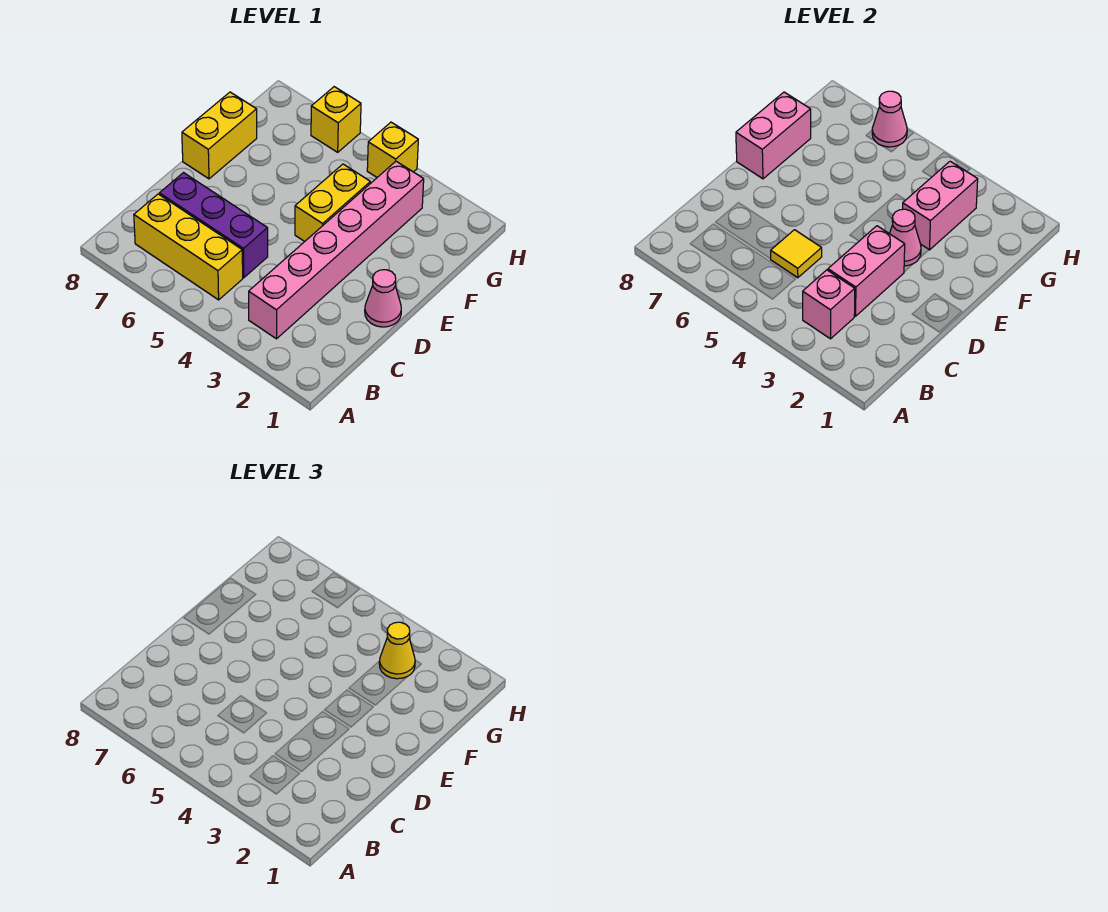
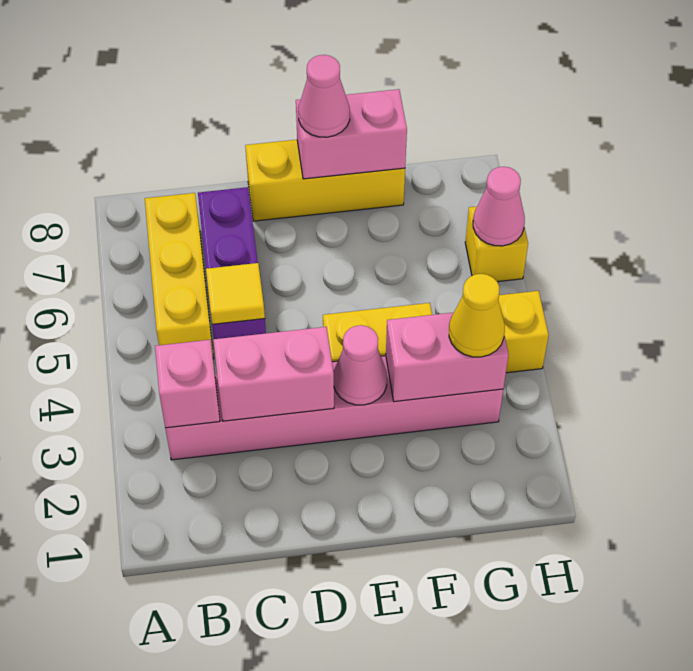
pink 1x1 cone [365,270,401,327] -> pink 1x1 cone moved to [298,55,350,137]
yellow 1x2 brick [182,92,257,179] -> yellow 1x3 brick [245,140,405,221]

